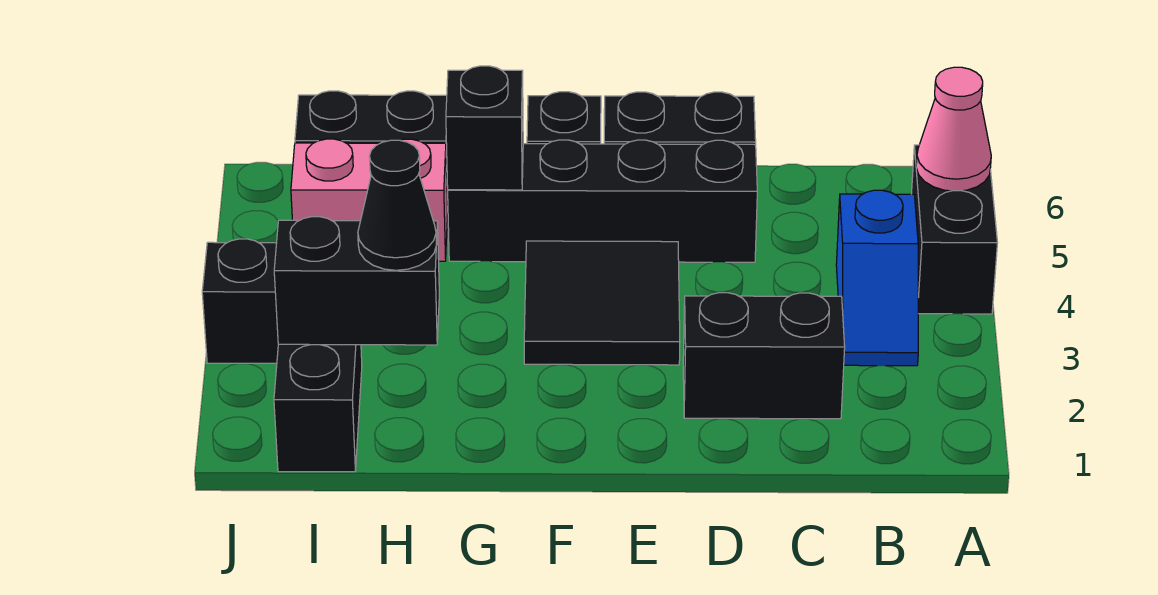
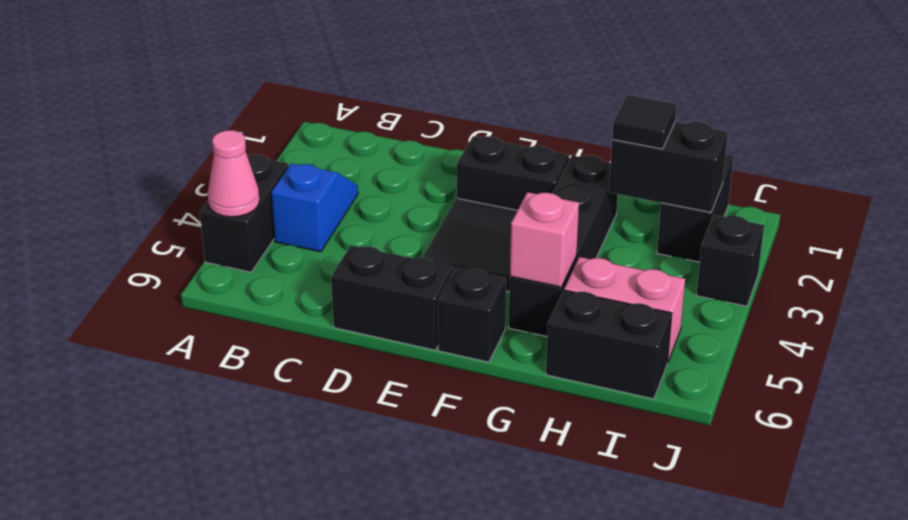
black 1x2 brick [683,293,845,419] -> black 1x2 brick moved to [457,136,569,211]
black 1x4 brick [448,140,757,262] -> black 1x4 brick turned to [509,155,618,337]
black 1x1 brick [446,66,523,190] -> pink 1x1 brick [510,192,579,287]
black 1x1 cone [358,140,436,270] -> black 1x1 tile [612,95,677,149]

